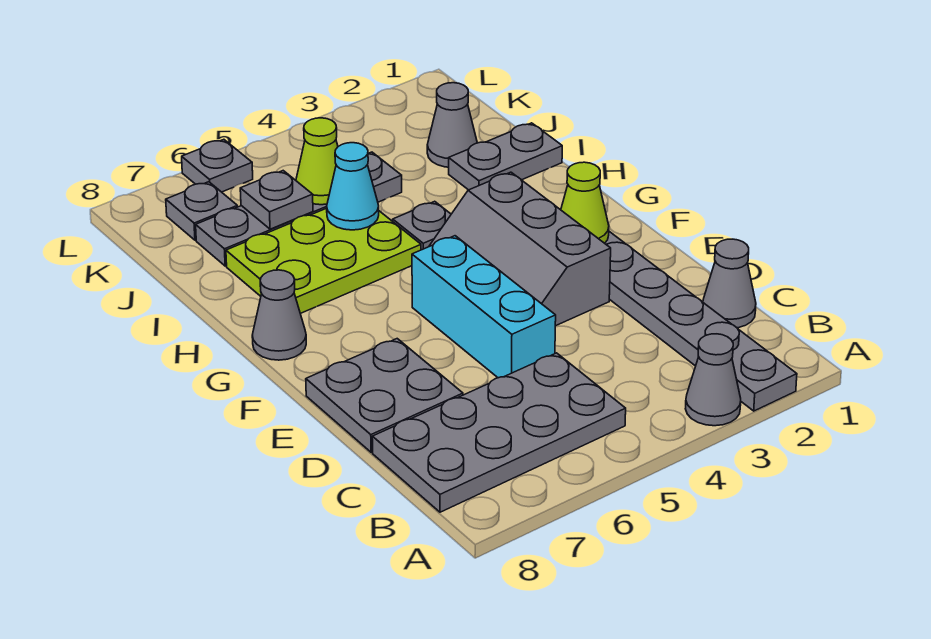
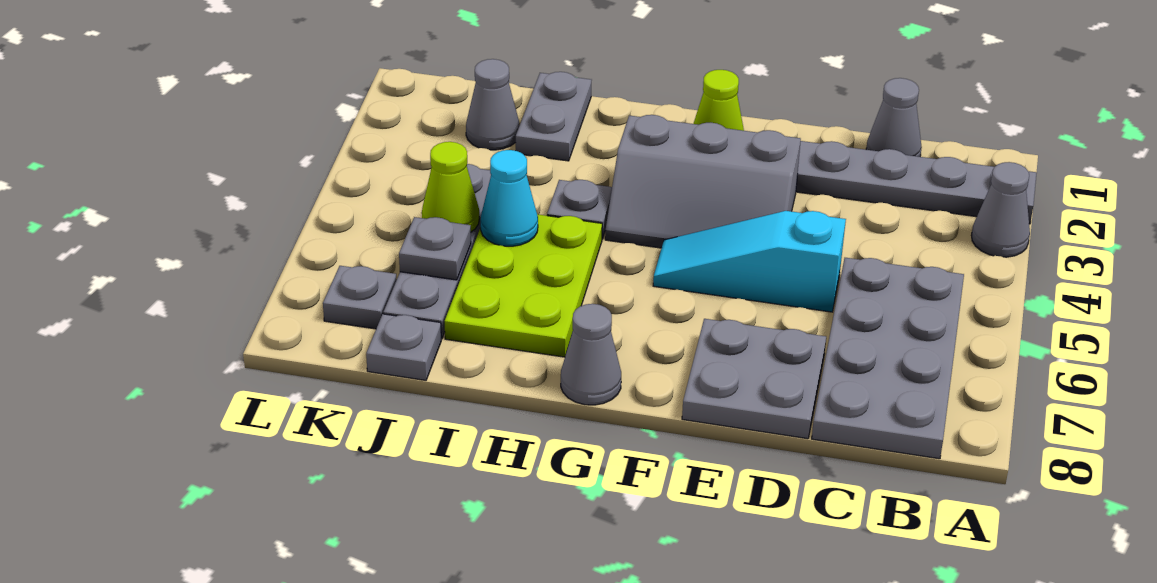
cyan 1x3 brick [412,236,556,378] -> cyan 1x3 slope [653,211,846,312]
grey 1x1 plate [182,139,253,192] -> grey 1x1 plate moved to [366,314,441,380]

